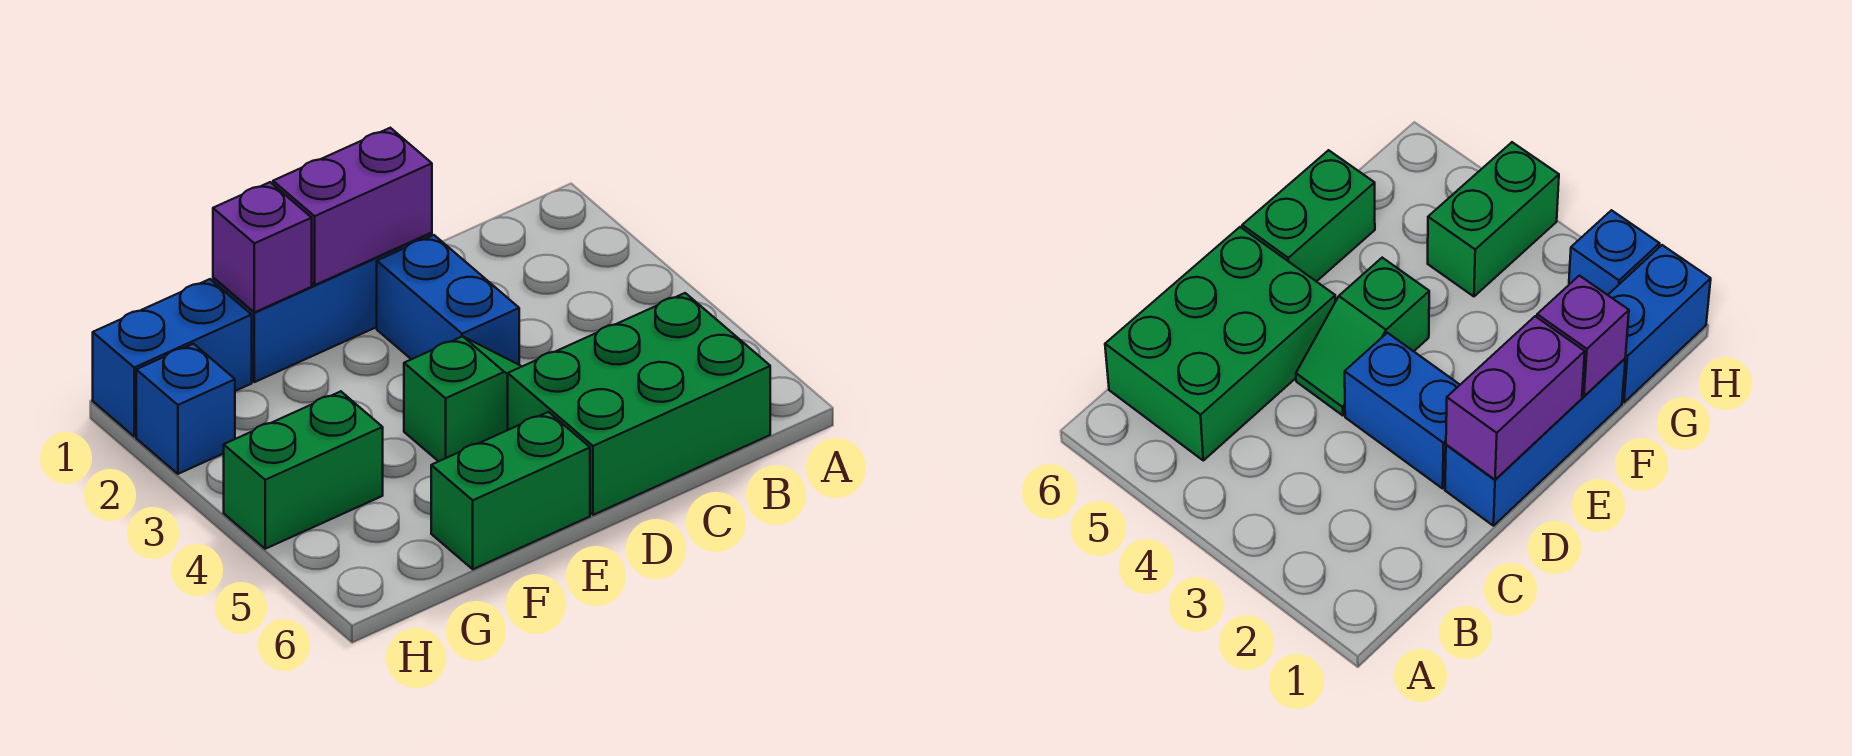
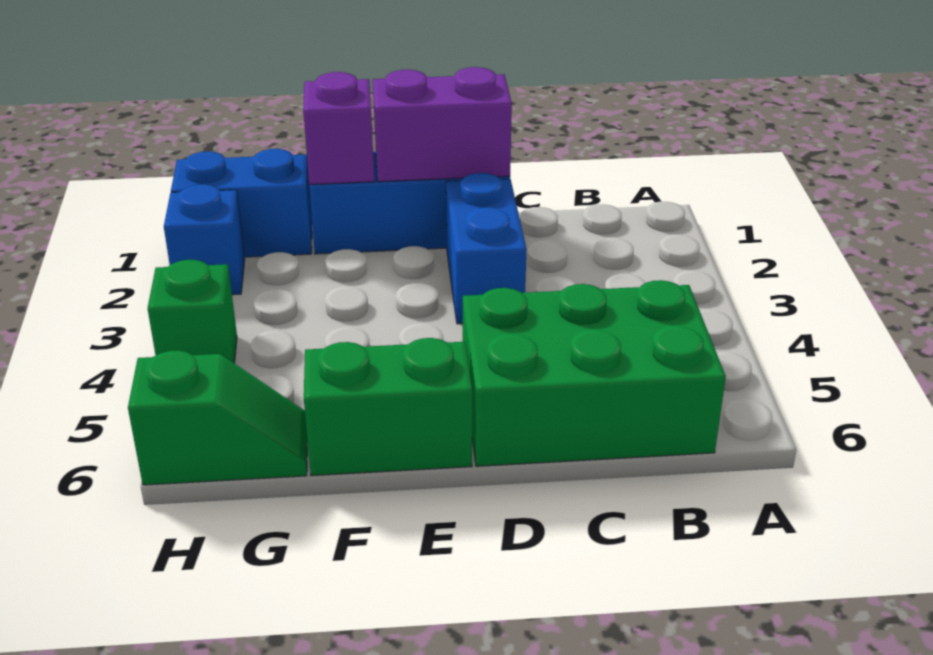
green 1x2 slope [404,336,522,461] -> green 1x2 slope moved to [128,350,308,485]
green 1x2 brick [224,391,383,549] -> green 1x1 brick [148,260,237,363]

